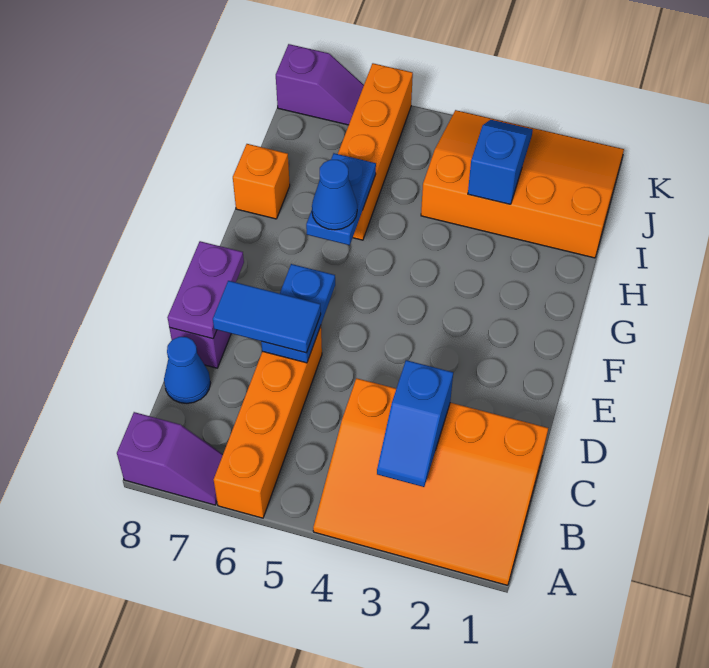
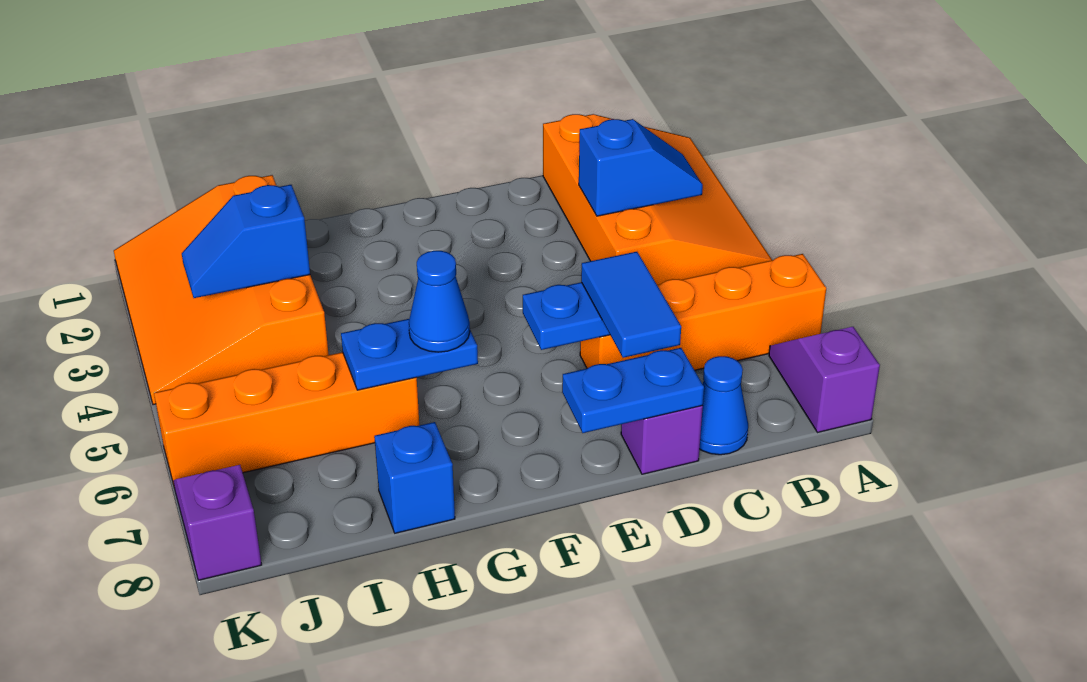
purple 1x2 plate [167,241,244,339] -> blue 1x2 plate [562,348,704,433]
orange 1x1 brick [233,144,290,219] -> blue 1x1 brick [374,422,455,533]

